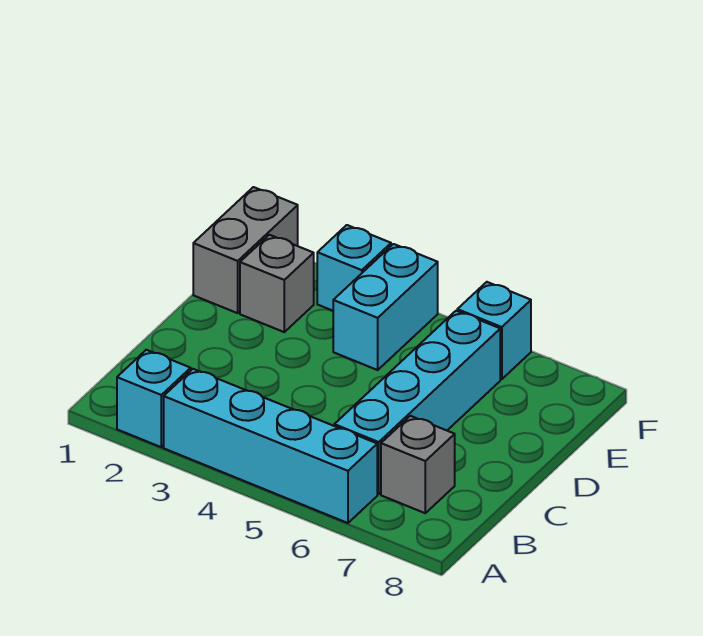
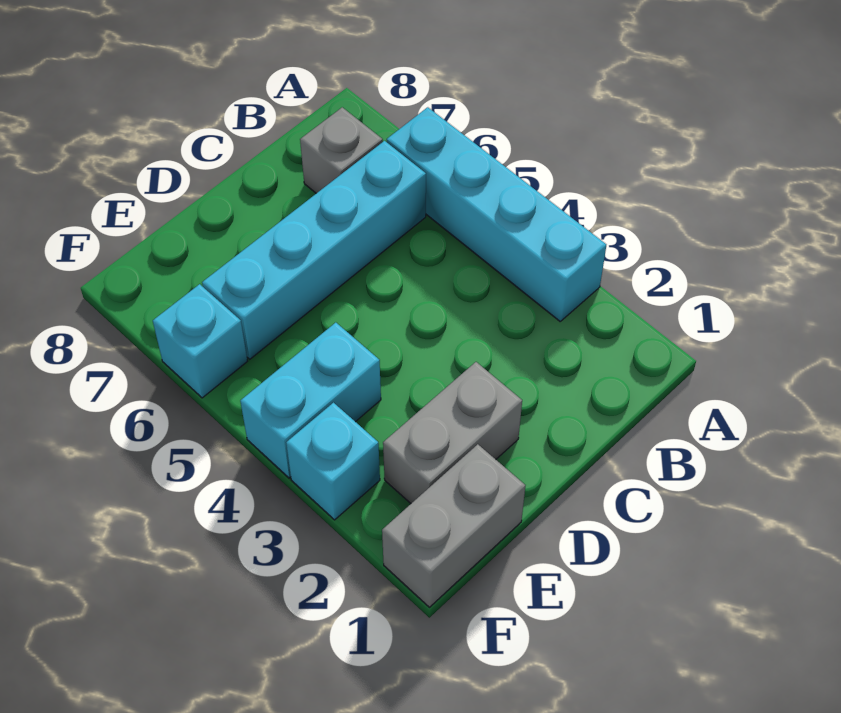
cyan 1x1 brick [117,350,191,447] -> none
grey 1x1 brick [240,235,314,332] -> grey 1x2 brick [383,362,522,503]

